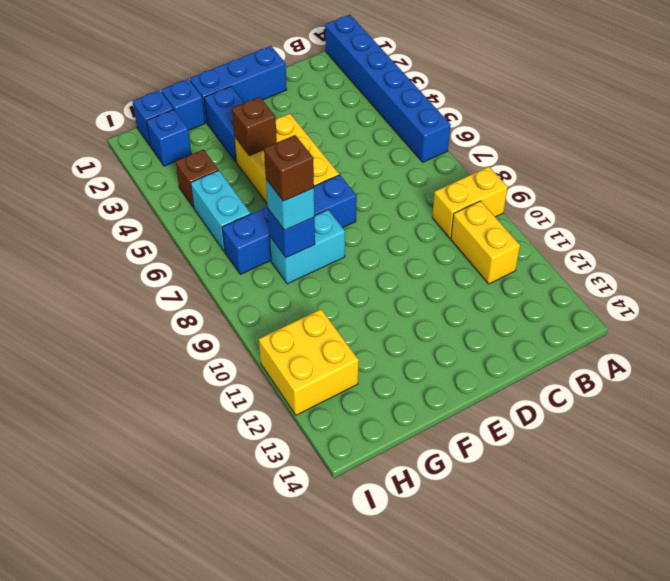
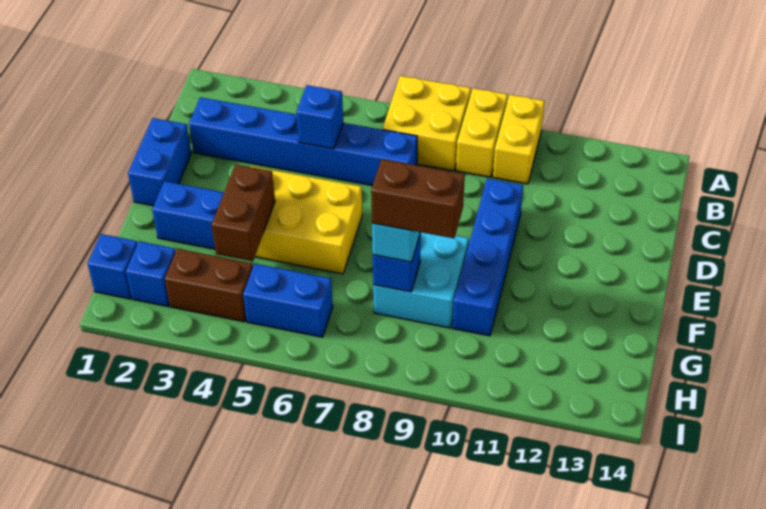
blue 1x6 brick [325,15,451,162] -> blue 1x6 brick moved to [189,97,417,186]
yellow 1x2 brick [451,201,520,284] -> yellow 1x2 brick turned to [493,95,544,184]
blue 1x3 brick [190,46,287,123] -> blue 1x2 brick [128,118,191,206]
blue 1x4 brick [222,175,357,274] -> blue 1x4 brick moved to [453,178,523,336]
brown 1x1 brick [232,97,277,156] -> brown 1x2 brick [212,164,275,261]
cyan 1x2 brick [270,210,345,284] -> cyan 2x2 brick [373,232,469,328]
blue 1x1 brick [161,79,205,131] -> blue 1x1 brick moved to [296,85,343,149]
brown 1x1 brick [264,135,314,201] -> brown 1x2 brick [371,159,465,238]
brown 1x1 brick [176,150,218,208] -> brown 1x2 brick [165,249,253,322]
cyan 1x2 brick [191,170,251,252] -> blue 1x2 brick [243,264,333,337]
yellow 2x2 brick [259,309,359,415] -> yellow 2x2 brick moved to [383,76,471,171]

